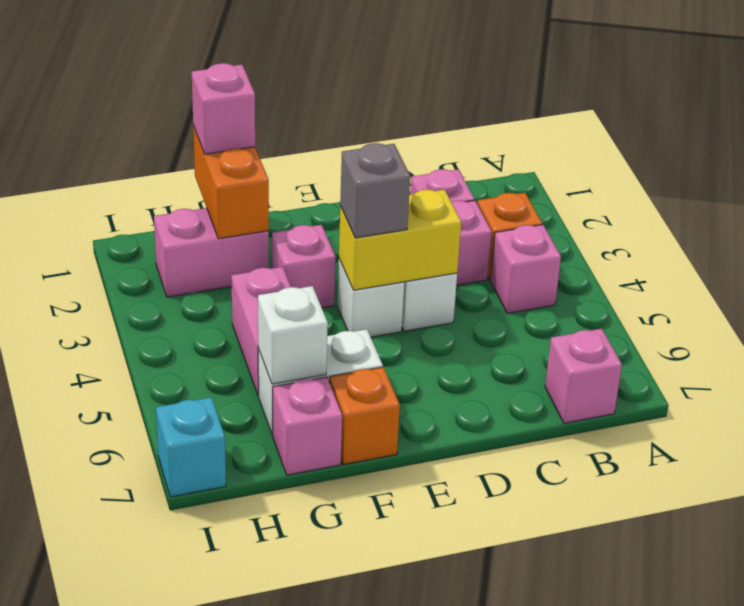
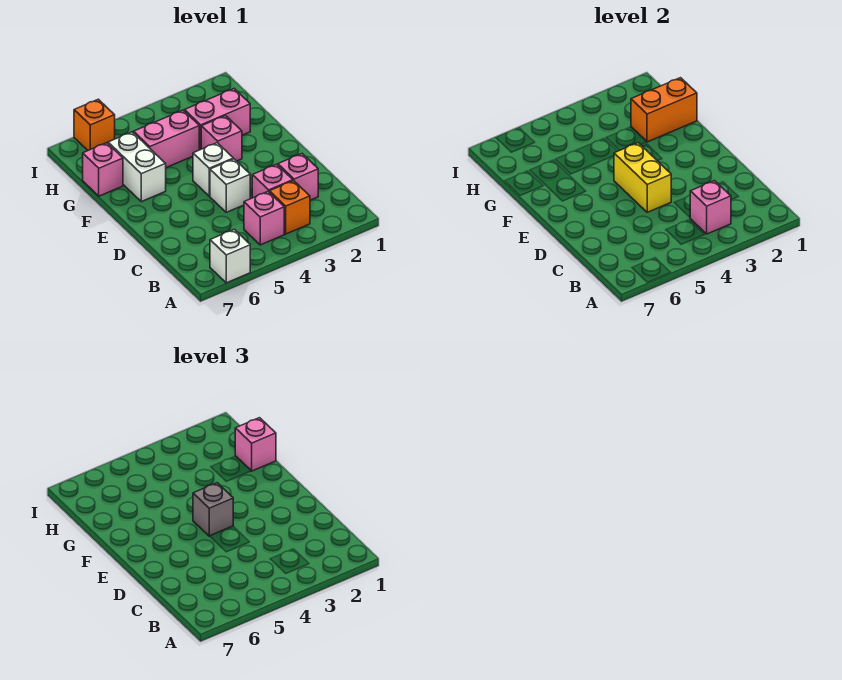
pink 1x1 brick [545,329,622,423] -> pink 1x1 brick moved to [690,181,731,234]
orange 1x1 brick [330,367,400,464] -> orange 1x1 brick moved to [74,99,115,150]
pink 1x2 brick [154,208,269,297] -> pink 1x2 brick turned to [185,89,250,150]
white 1x1 brick [258,286,328,384] -> white 1x1 brick moved to [210,229,250,283]
cyan 1x1 brick [156,397,226,497] -> none

